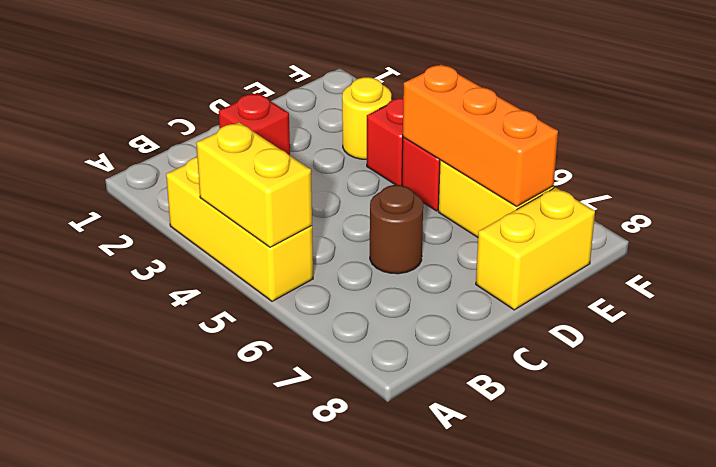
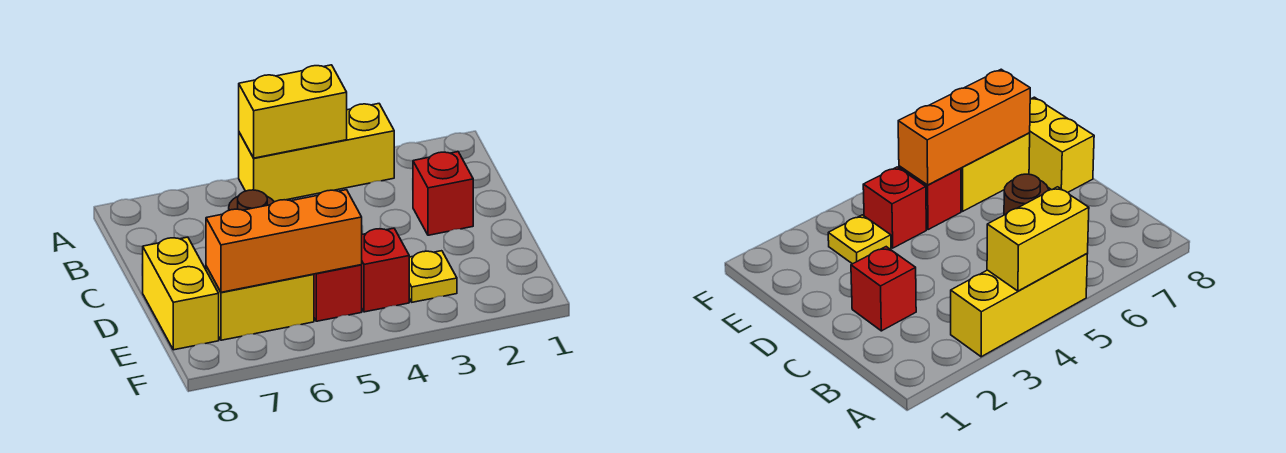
yellow 1x1 round brick [342,77,391,159] -> yellow 1x1 plate [409,251,457,302]

